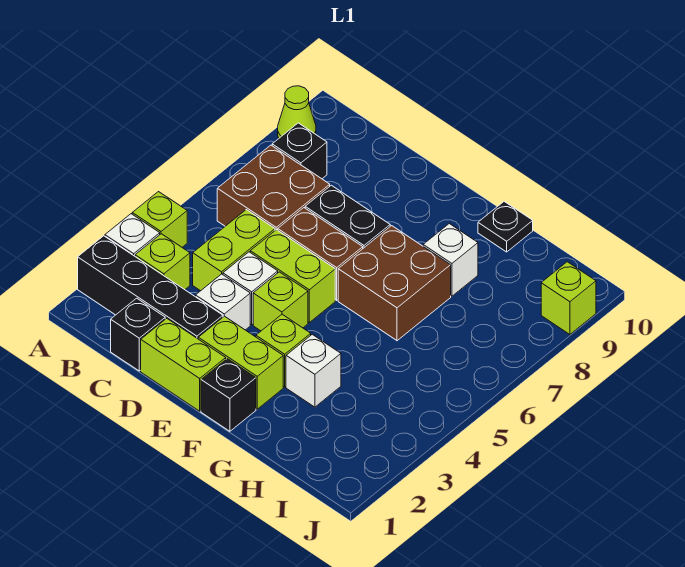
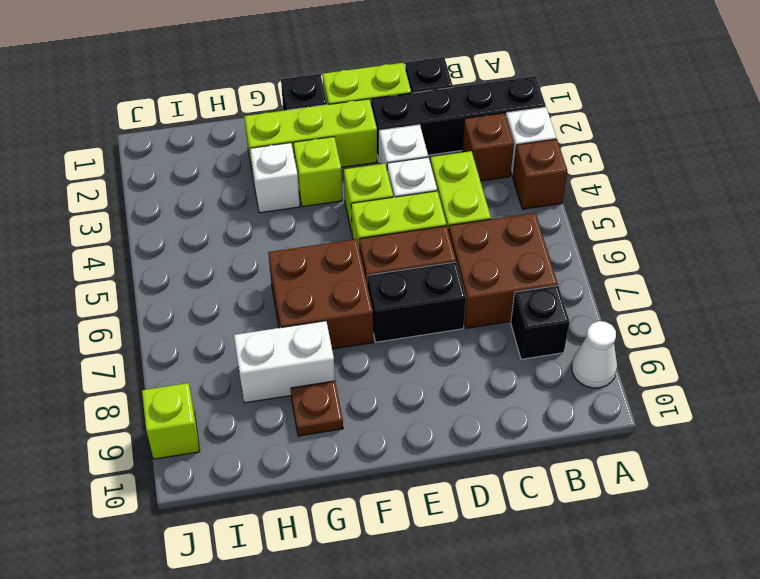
lime 1x1 brick [132,192,187,247] -> brown 1x1 brick [513,139,567,209]
lime 1x1 cone [278,86,316,138] -> white 1x1 cone [572,321,617,388]
lime 1x1 brick [135,234,190,290] -> brown 1x1 brick [462,113,514,181]
lime 1x2 brick [198,316,283,409] -> lime 1x3 brick [244,99,377,175]
white 1x1 brick [423,224,478,296] -> white 1x2 brick [234,321,335,403]
none -> brown 1x1 plate [290,381,343,436]
black 1x1 plate [478,202,533,252] -> none

